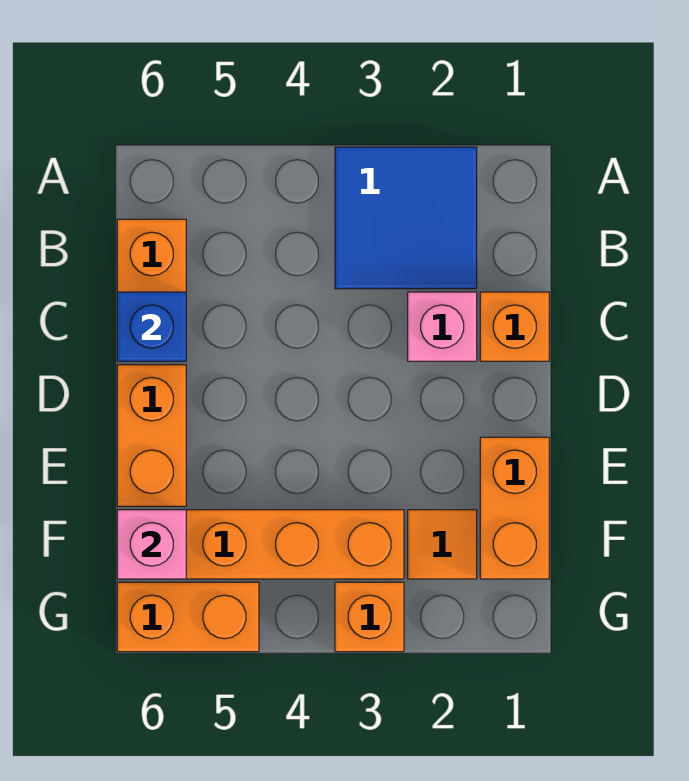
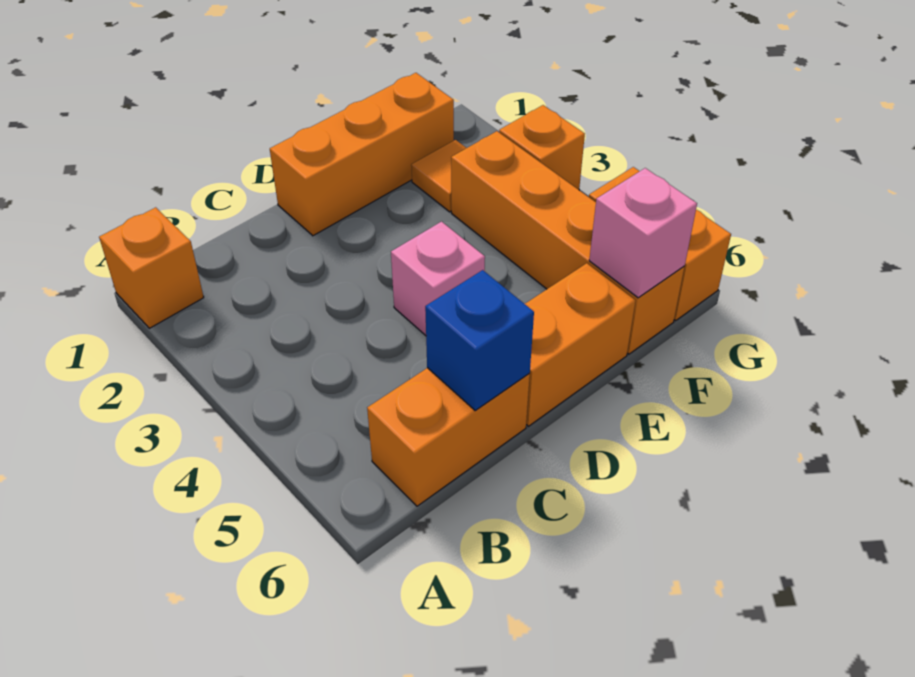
blue 2x2 tile [335,147,477,289] -> none
orange 1x1 brick [480,292,549,361] -> orange 1x1 brick moved to [99,207,204,328]
pink 1x1 brick [408,292,477,361] -> pink 1x1 brick moved to [391,222,485,336]
orange 1x2 brick [480,437,549,579] -> orange 1x3 brick [270,73,454,236]

